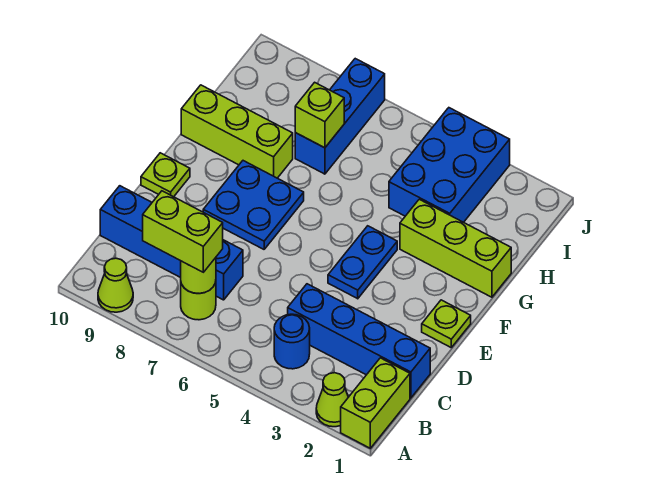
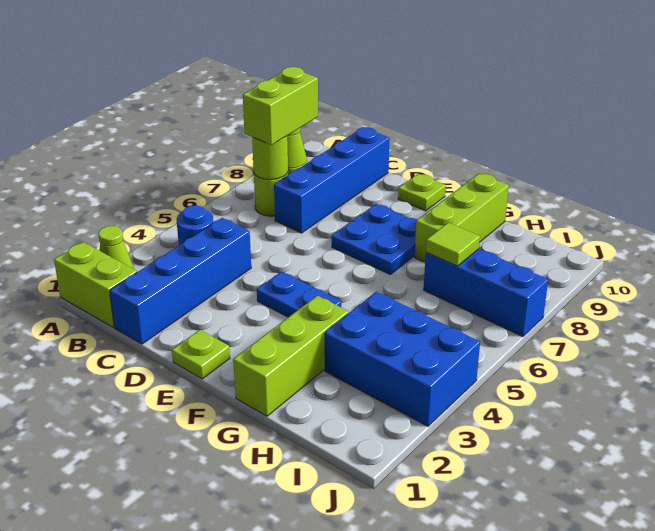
lime 1x1 brick [295,82,344,148] -> lime 1x1 tile [426,222,480,266]

